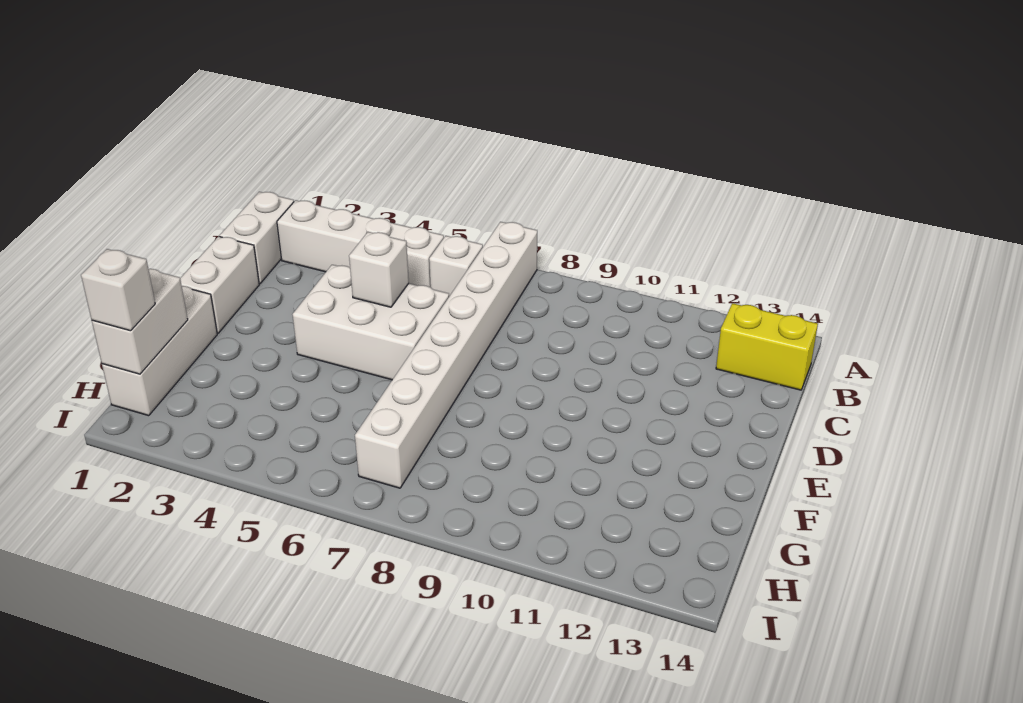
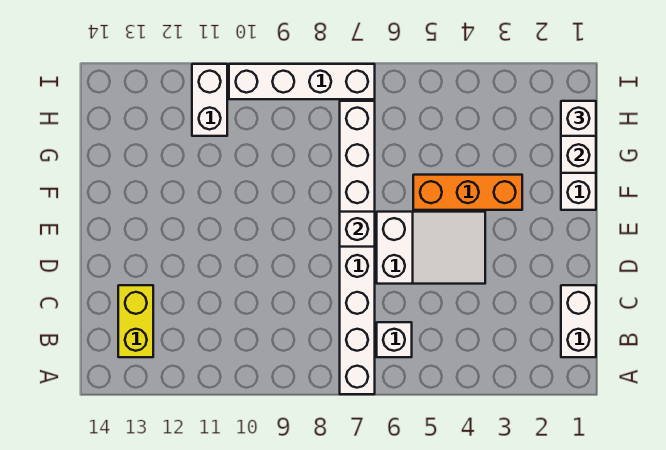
white 1x4 brick [277,200,444,287] -> white 1x4 brick moved to [229,64,375,99]
yellow 1x2 brick [716,303,818,390] -> yellow 1x2 brick turned to [118,285,153,357]
white 1x2 brick [180,236,259,333] -> white 1x2 brick moved to [192,64,227,136]
white 2x3 brick [292,265,449,380] -> white 2x3 slope [377,212,485,284]
white 1x1 brick [349,232,409,307] -> white 1x1 brick moved to [340,212,375,247]
none -> orange 1x3 brick [413,175,522,210]

